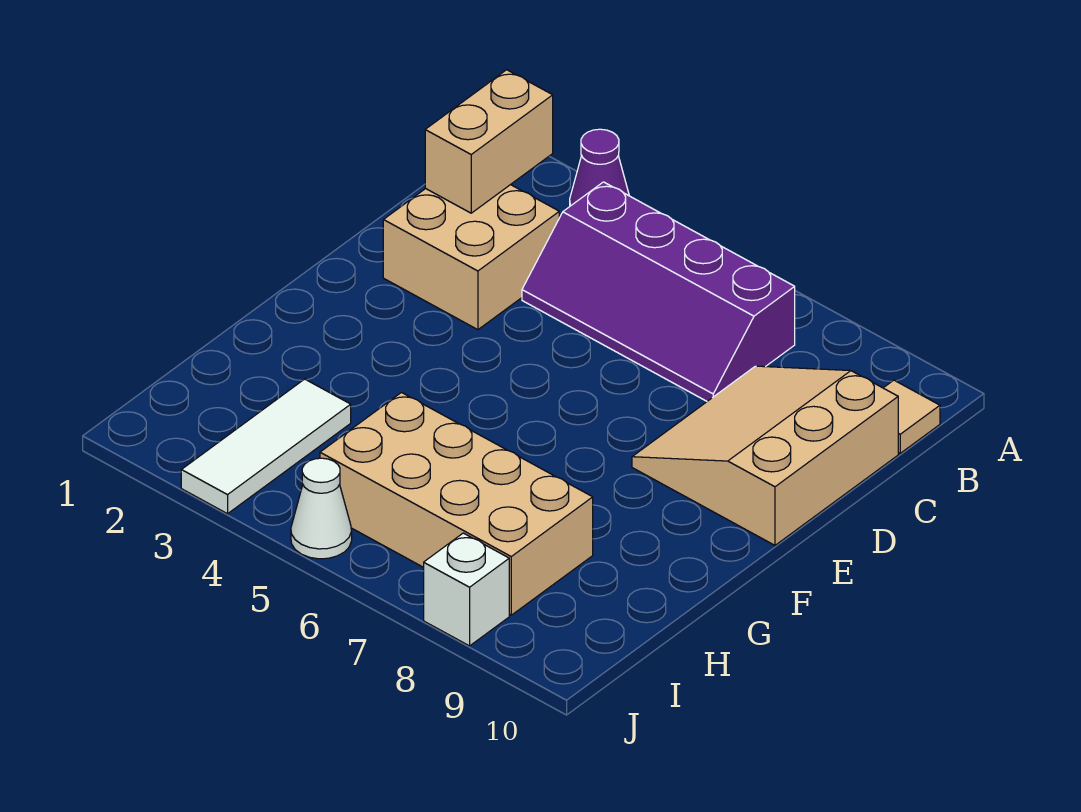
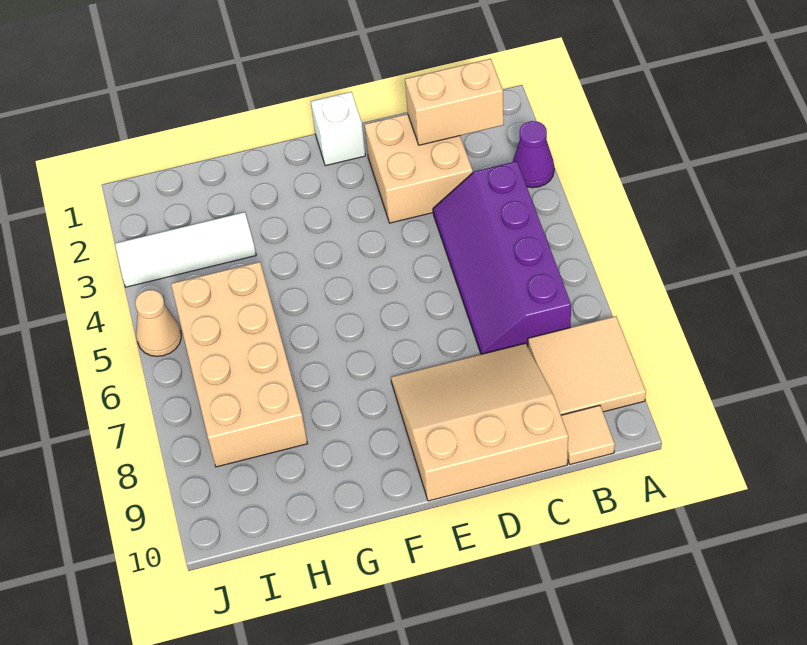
none -> tan 2x2 tile [528,316,646,415]
white 1x1 cone [291,458,352,559] -> tan 1x1 cone [135,290,181,356]
white 1x1 brick [424,533,509,646] -> white 1x1 brick moved to [311,92,365,166]

